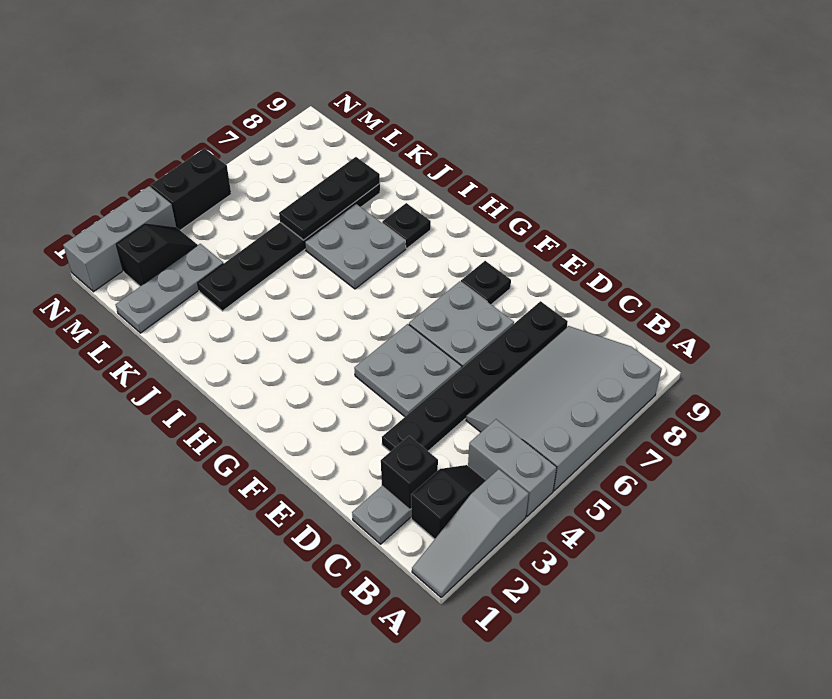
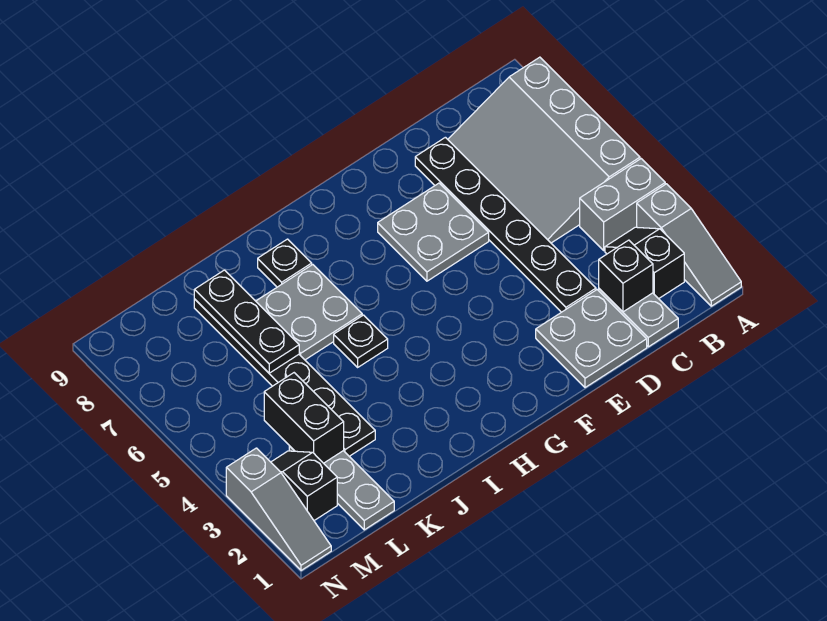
grey 2x2 plate [354,324,462,416] -> grey 2x2 plate moved to [536,290,647,388]
black 1x1 plate [461,261,511,305] -> black 1x1 plate moved to [334,315,388,367]
grey 1x3 brick [63,186,176,292] -> grey 1x3 slope [226,448,331,571]
black 1x2 brick [151,148,231,230] -> black 1x2 brick moved to [264,373,344,463]

